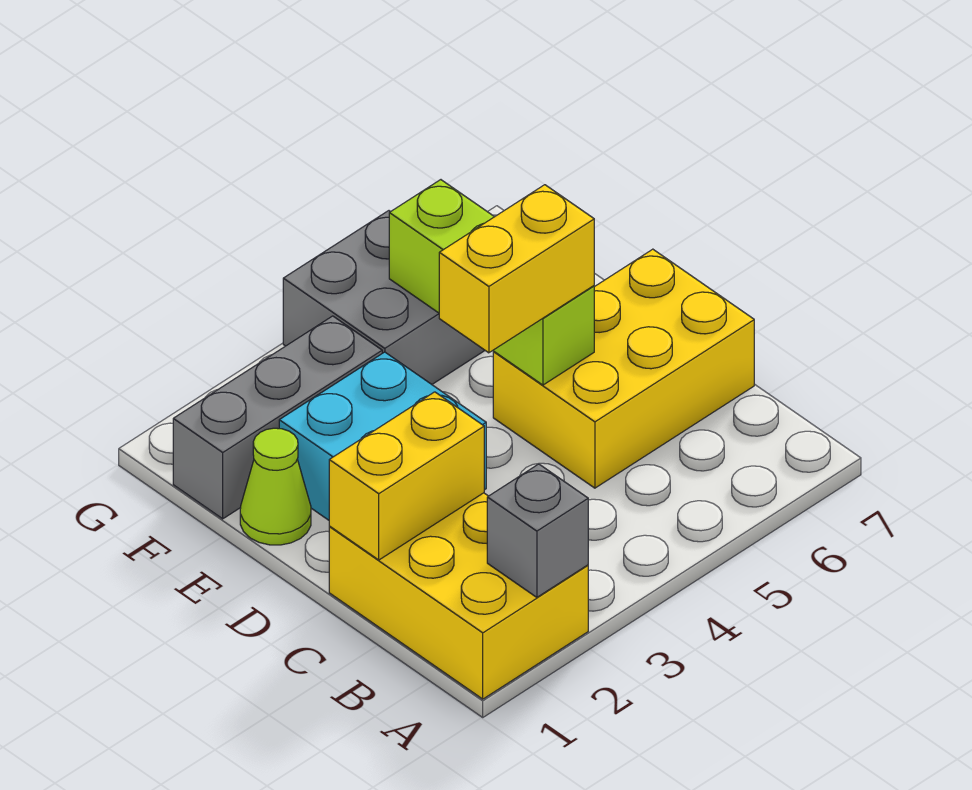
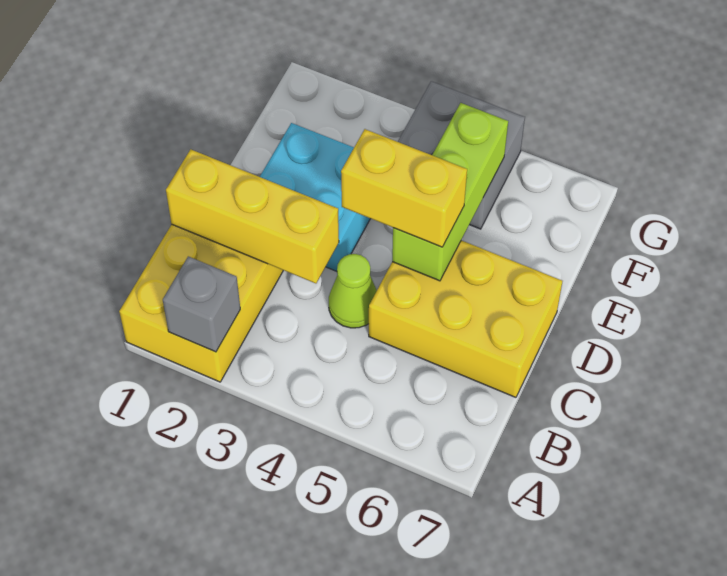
yellow 1x2 brick [329,392,484,560] -> yellow 1x3 brick [166,149,339,283]
lime 1x1 cone [240,428,311,545] -> lime 1x1 cone moved to [329,254,377,328]
grey 1x3 brick [173,316,382,519] -> none

